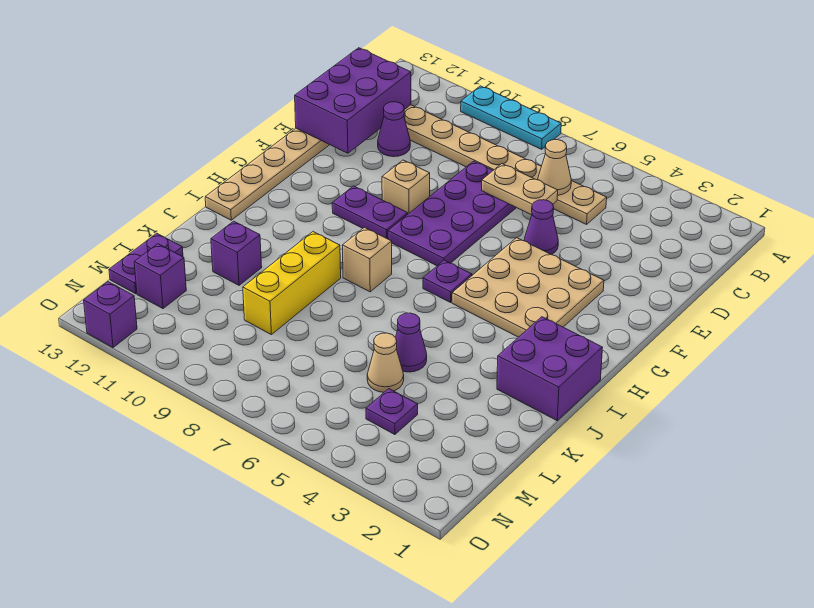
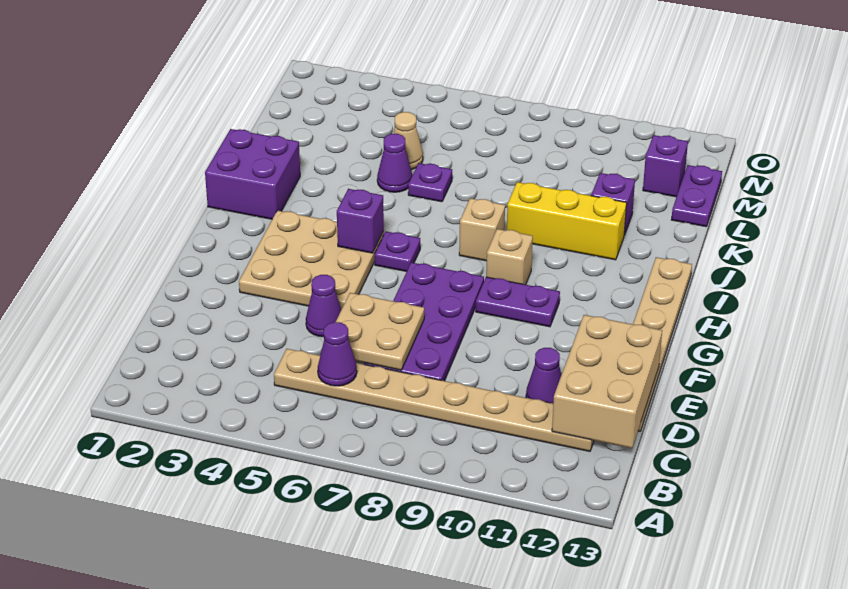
cyan 1x3 plate [461,86,561,149] -> none
tan 1x1 cone [538,140,571,195] -> purple 1x1 cone [318,322,357,386]
purple 2x3 brick [295,48,411,153] -> tan 2x3 brick [552,315,662,448]
tan 1x2 plate [481,164,558,215] -> tan 2x2 plate [336,293,424,370]
tan 1x1 brick [382,160,430,214] -> tan 1x1 brick moved to [486,229,533,285]
yellow 1x3 brick [243,232,341,335] -> yellow 1x3 brick turned to [507,182,627,260]
purple 1x1 plate [366,389,418,435] -> purple 1x1 plate moved to [408,163,452,202]
purple 1x1 brick [84,282,137,348] -> purple 1x1 brick moved to [337,189,384,253]

